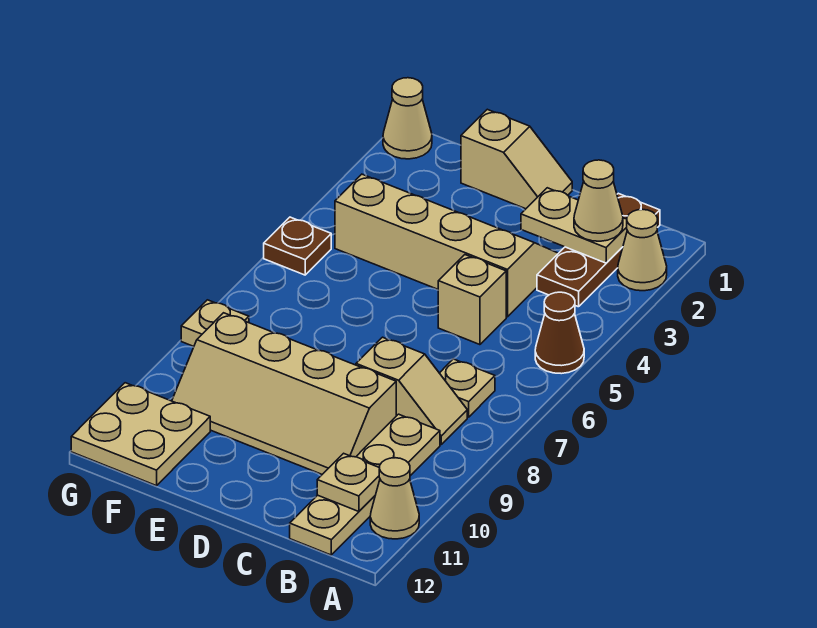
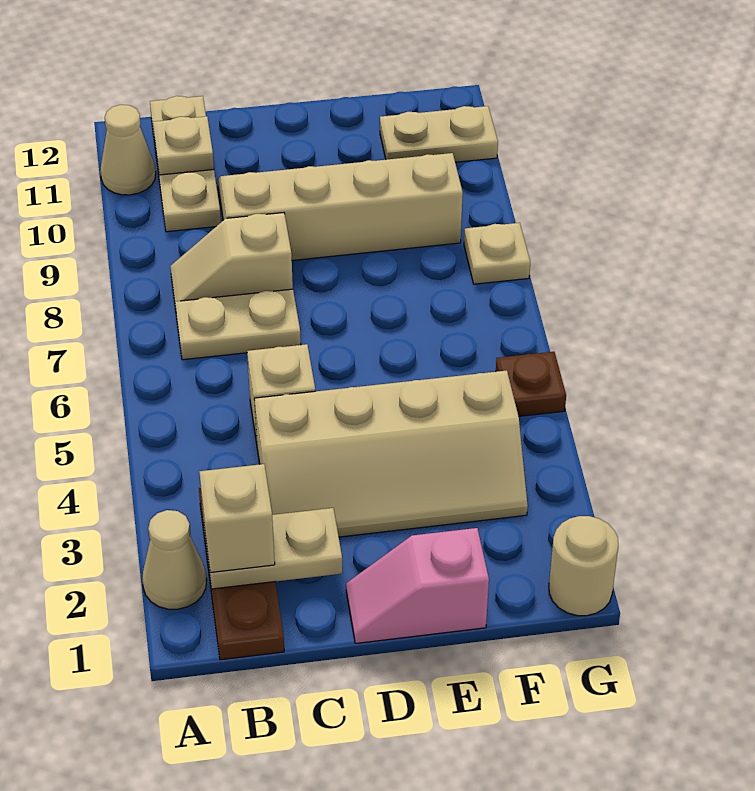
brown 1x1 cone [535,292,584,374] -> none
tan 1x1 cone [574,160,623,241] -> tan 1x1 brick [199,464,275,573]
tan 1x1 plate [440,359,495,417] -> tan 1x2 plate [175,289,301,360]
tan 1x4 plate [290,414,440,555] -> tan 1x3 plate [150,96,221,232]
tan 1x2 slope [461,109,572,209] -> pink 1x2 slope [346,528,489,643]
tan 2x2 plate [71,383,210,486] -> tan 1x2 plate [380,106,498,162]
tan 1x1 cone [383,78,432,159] -> tan 1x1 round brick [549,516,618,616]

